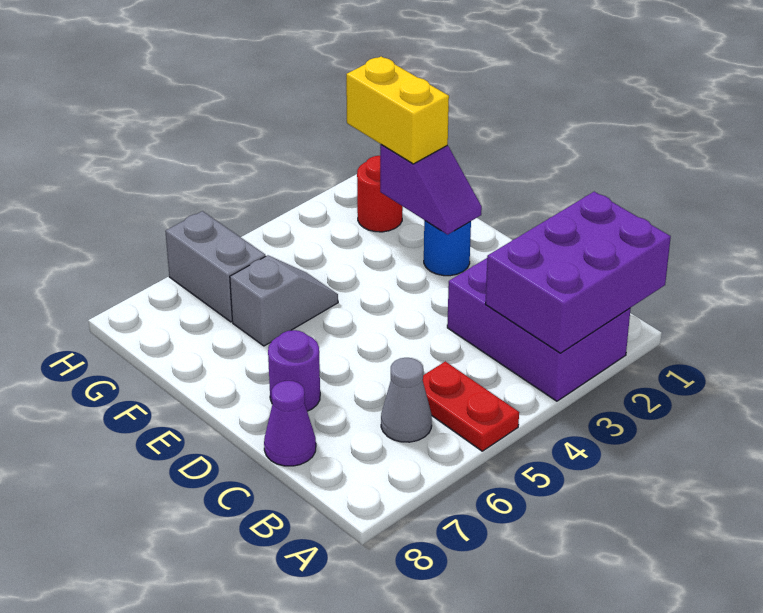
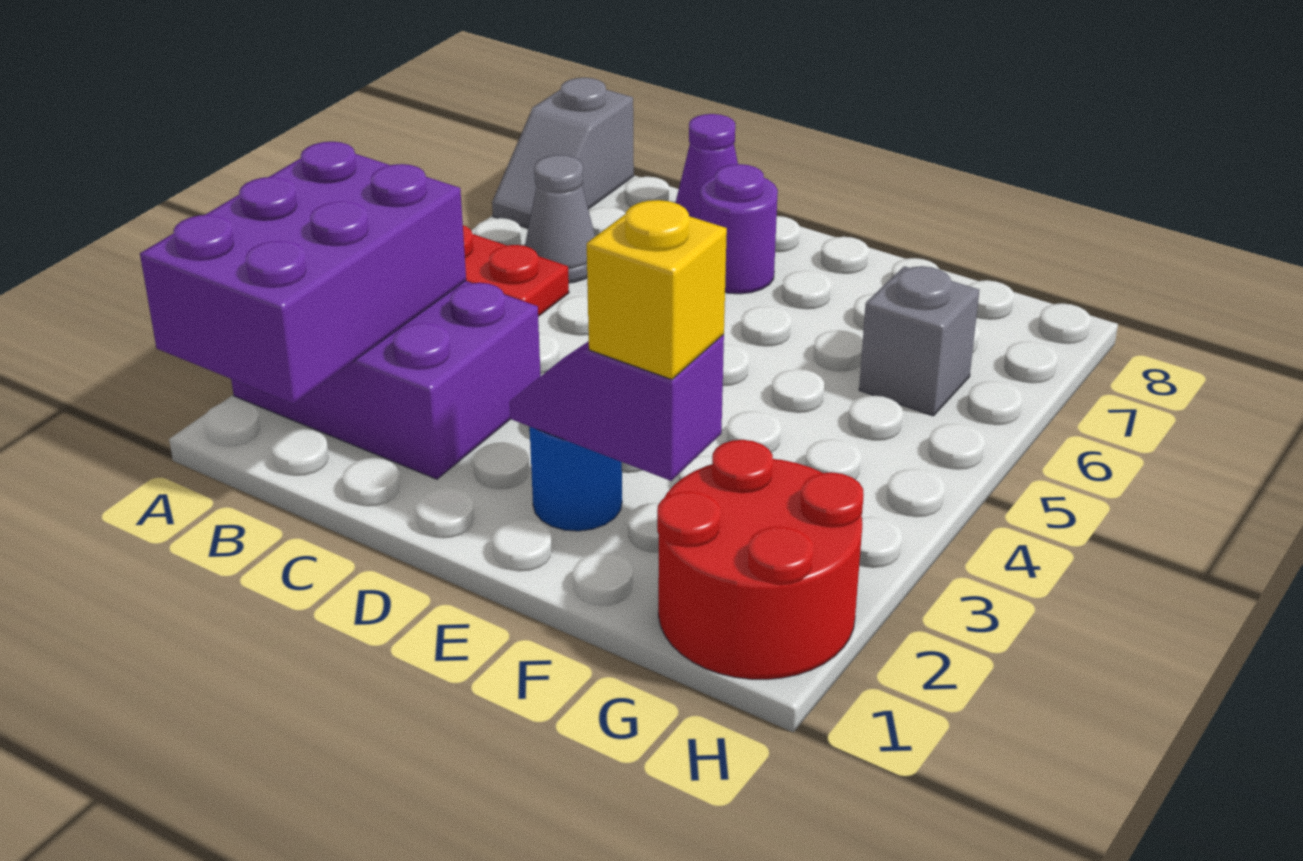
yellow 1x2 brick [346,56,449,164] -> yellow 1x1 brick [587,200,727,380]
grey 1x2 slope [230,255,338,346] -> grey 1x2 slope moved to [492,78,634,228]
red 1x1 round brick [357,156,403,232] -> red 2x2 round brick [657,440,864,679]
grey 1x2 brick [165,211,266,322] -> grey 1x1 brick [859,266,979,416]

